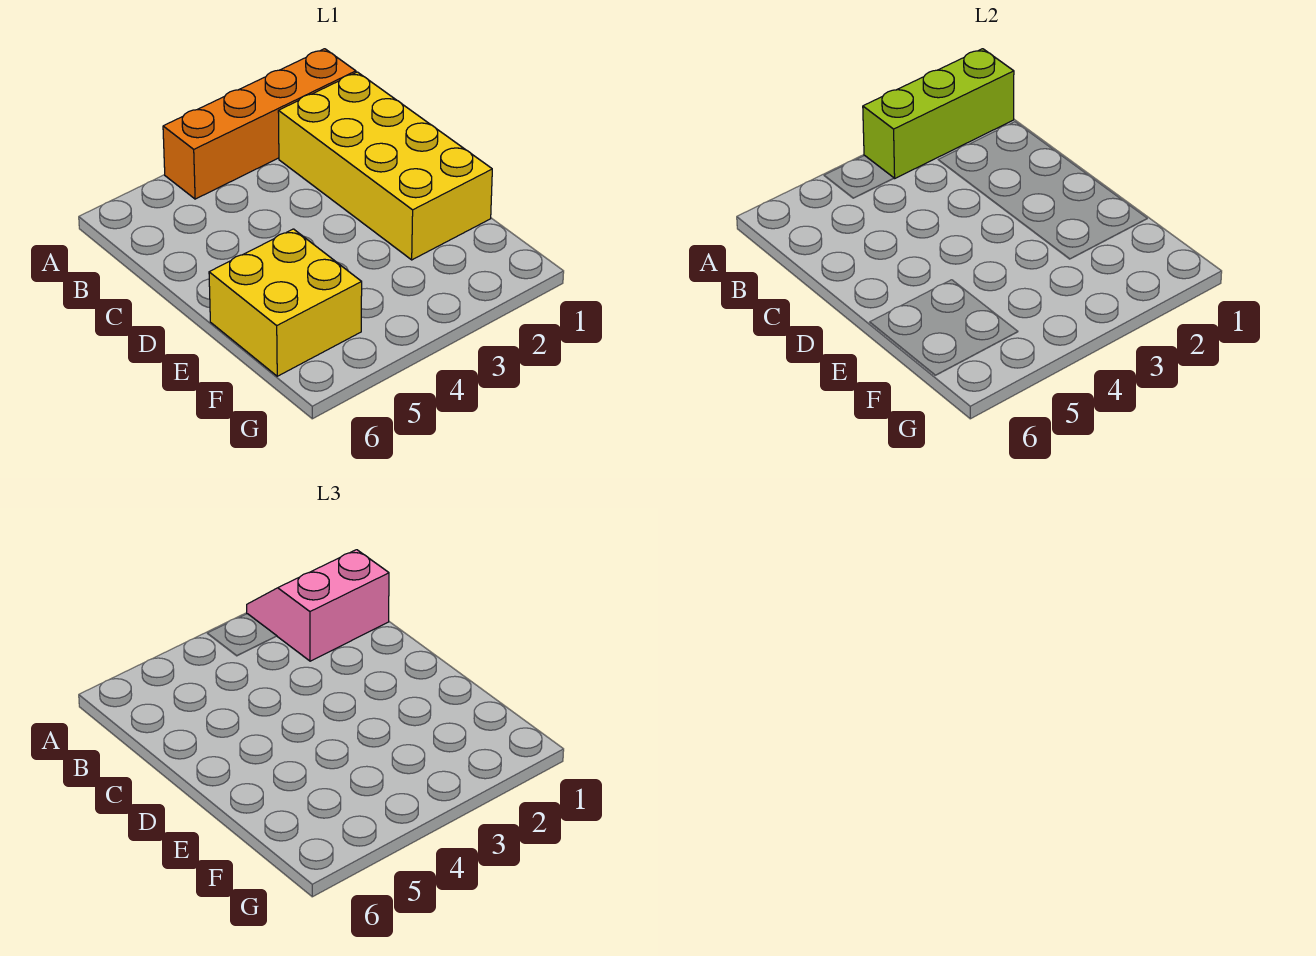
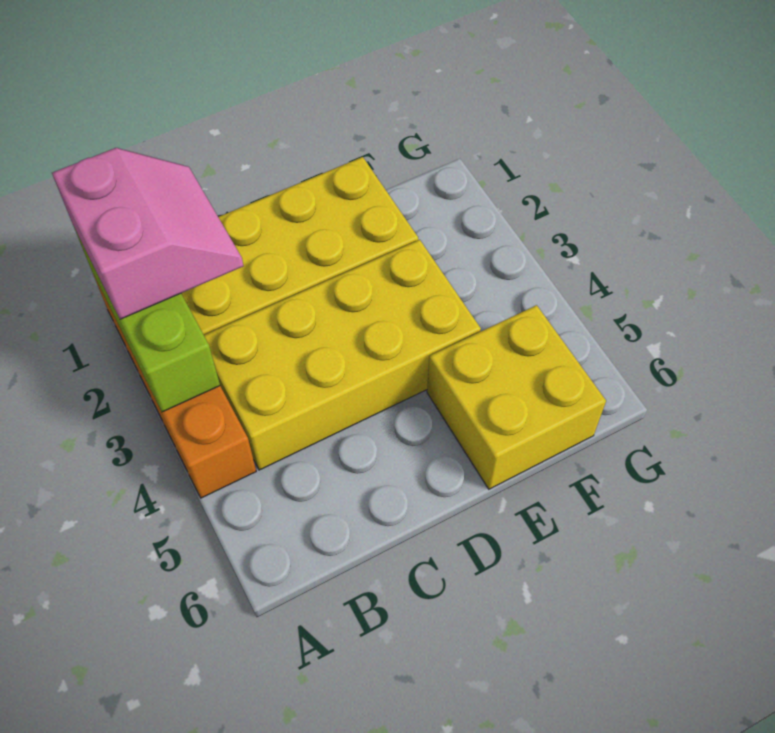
pink 2x2 slope [247,550,389,661] -> pink 2x2 slope turned to [52,148,243,319]
none -> yellow 2x4 brick [204,240,481,470]

